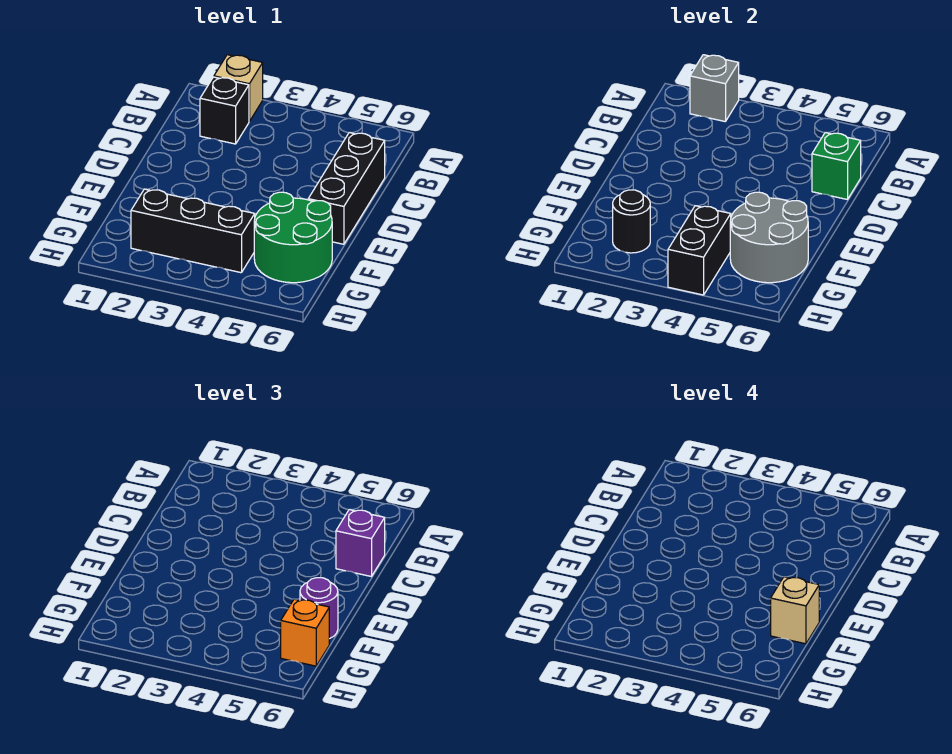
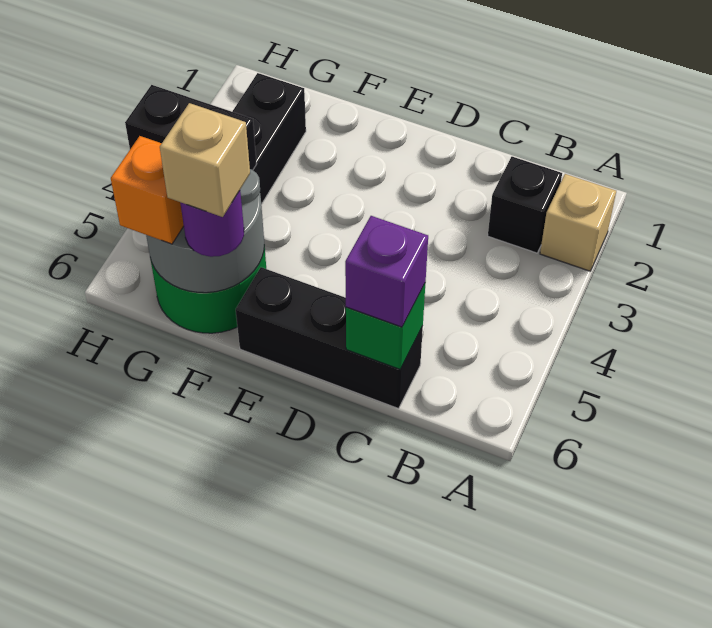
grey 1x1 brick [690,55,739,122] -> none
black 1x1 round brick [613,190,650,253] -> none

